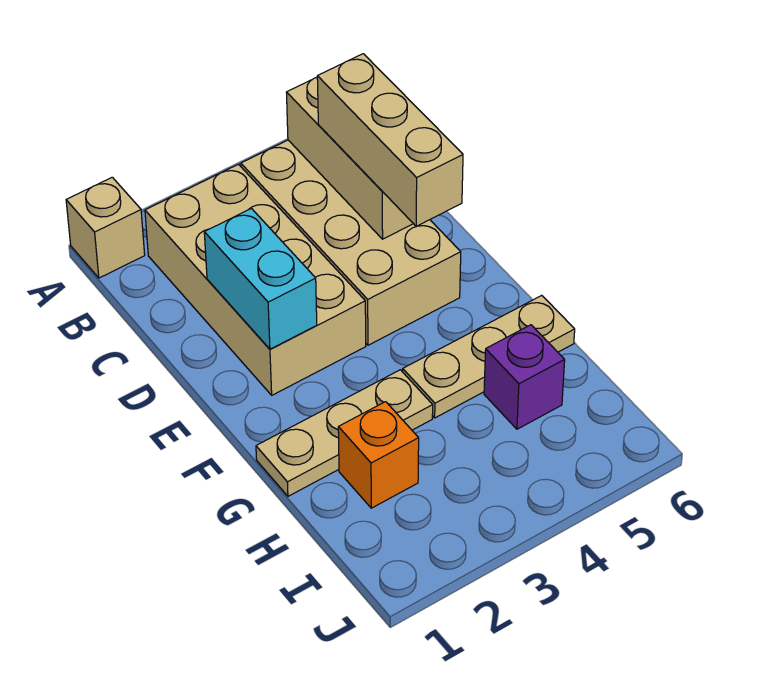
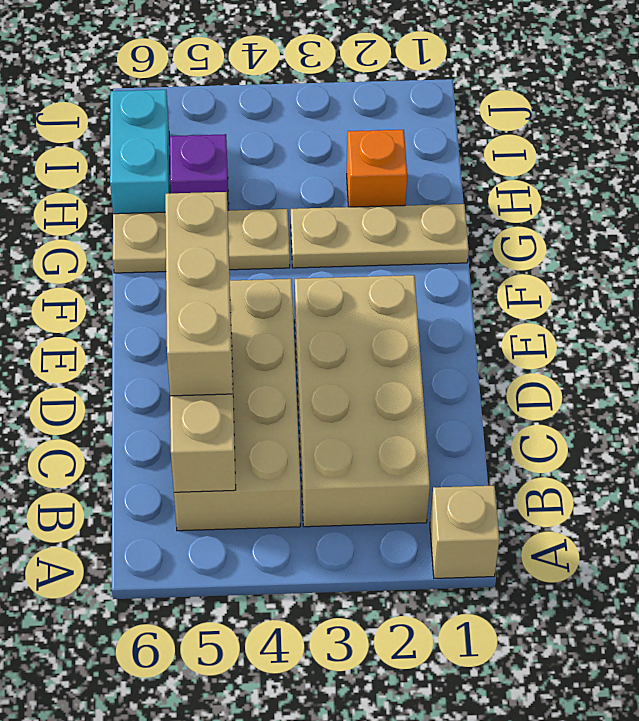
cyan 1x2 brick [204,209,317,349] -> cyan 1x2 brick moved to [110,90,170,214]

